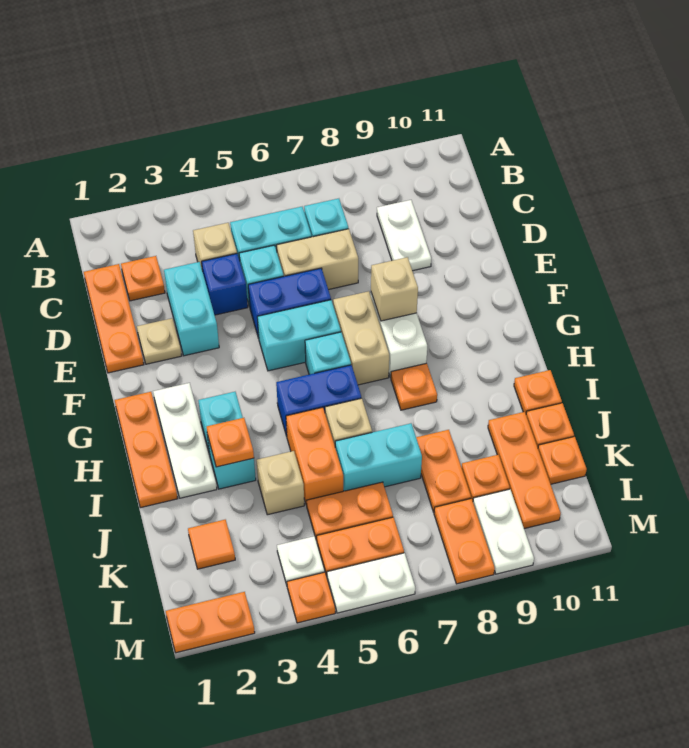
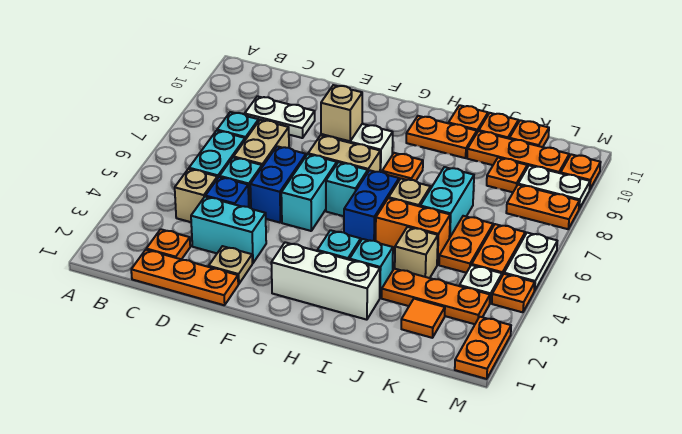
orange 1x3 plate [115,392,178,508] -> orange 1x3 plate moved to [382,269,490,324]
white 1x3 plate [153,383,217,498] -> white 1x3 brick [271,242,380,320]
orange 1x1 plate [207,418,254,467] -> orange 1x1 plate moved to [561,154,601,190]
orange 1x2 plate [416,430,471,512] -> orange 1x2 plate moved to [406,116,477,158]

